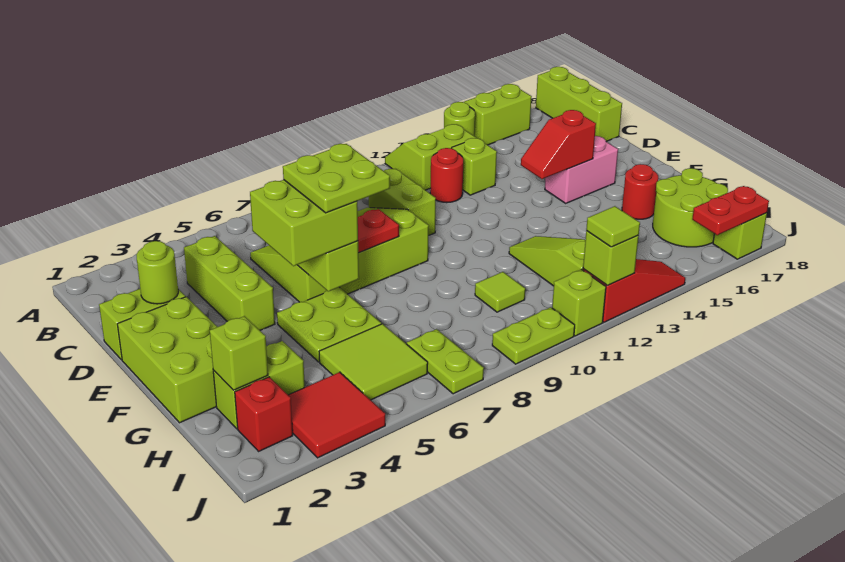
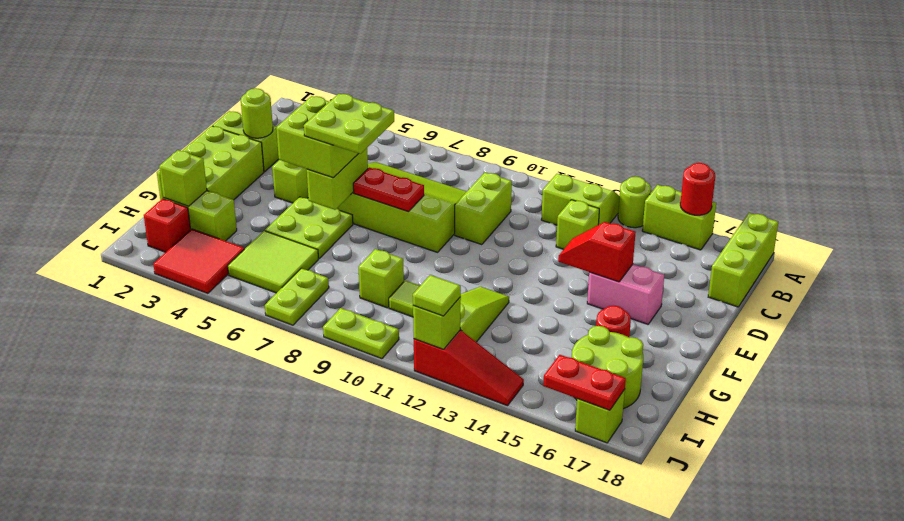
red 1x1 round brick [430,148,463,203] -> red 1x1 round brick moved to [680,163,715,215]
lime 1x1 brick [552,269,606,336] -> lime 1x1 brick moved to [359,249,404,308]

